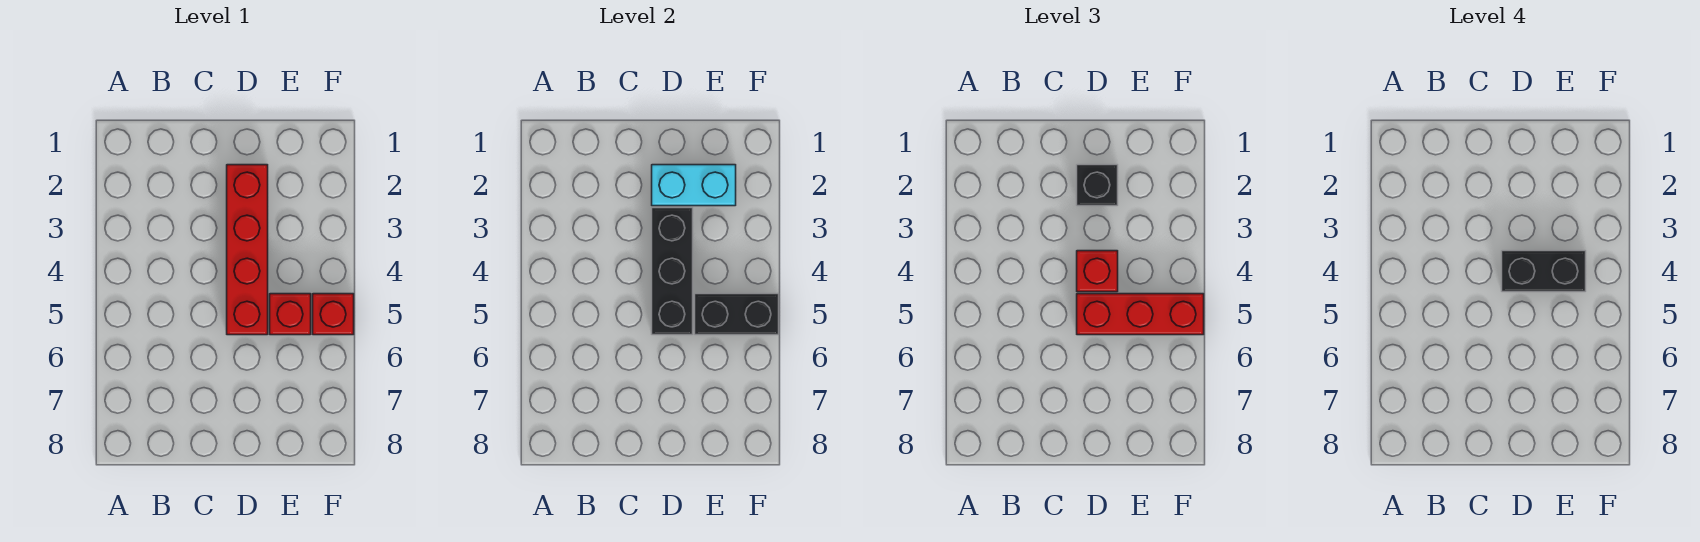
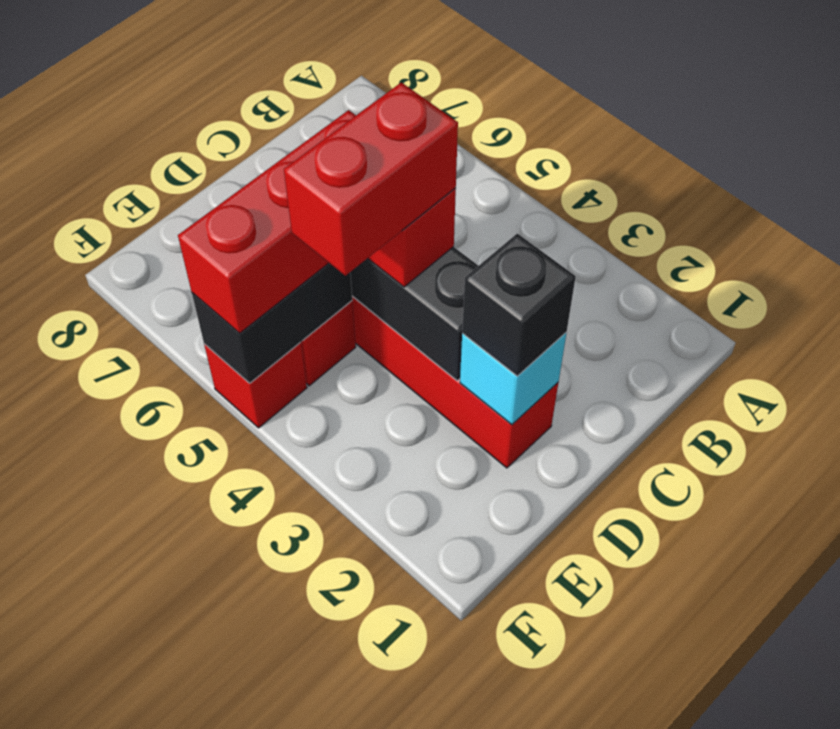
cyan 1x2 brick [652,165,736,206] -> cyan 1x1 brick [460,332,567,425]
black 1x2 brick [1502,251,1586,292] -> red 1x2 brick [284,82,458,276]

